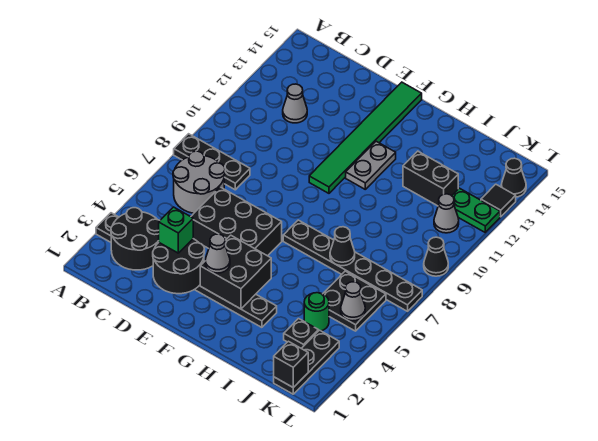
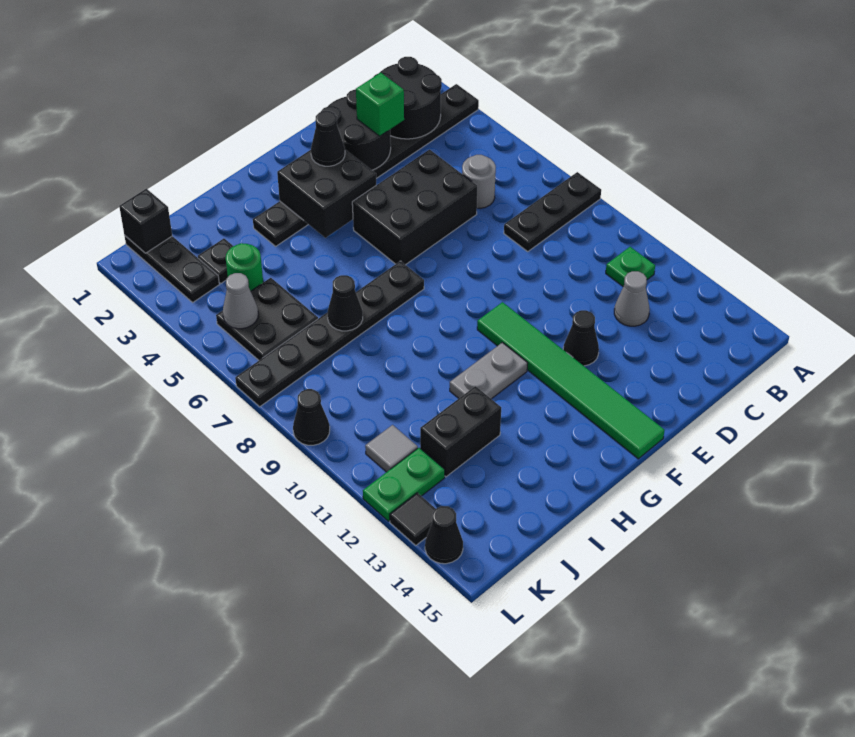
grey 2x2 round brick [173,151,225,213] -> grey 1x1 round brick [462,155,496,209]
none -> green 1x1 plate [606,247,655,286]
none -> black 1x1 cone [563,310,599,366]
grey 1x1 cone [205,234,230,273] -> black 1x1 cone [311,111,345,166]
grey 1x2 plate [346,141,396,189] -> grey 1x2 plate turned to [450,343,528,399]
grey 1x1 cone [434,194,459,233] -> grey 1x1 tile [365,425,418,472]

